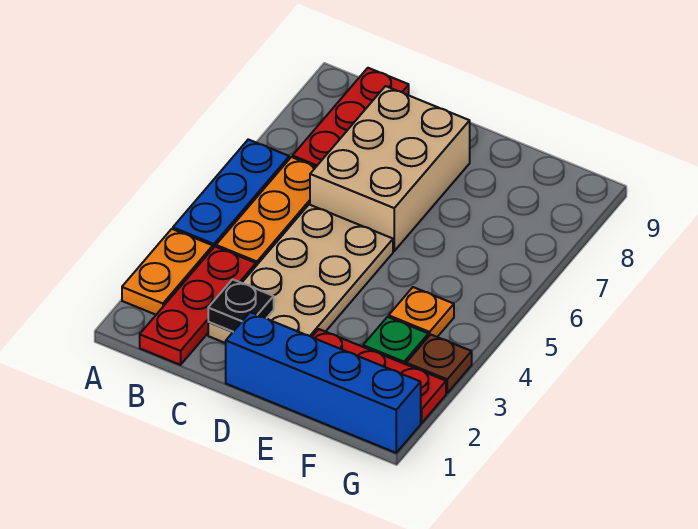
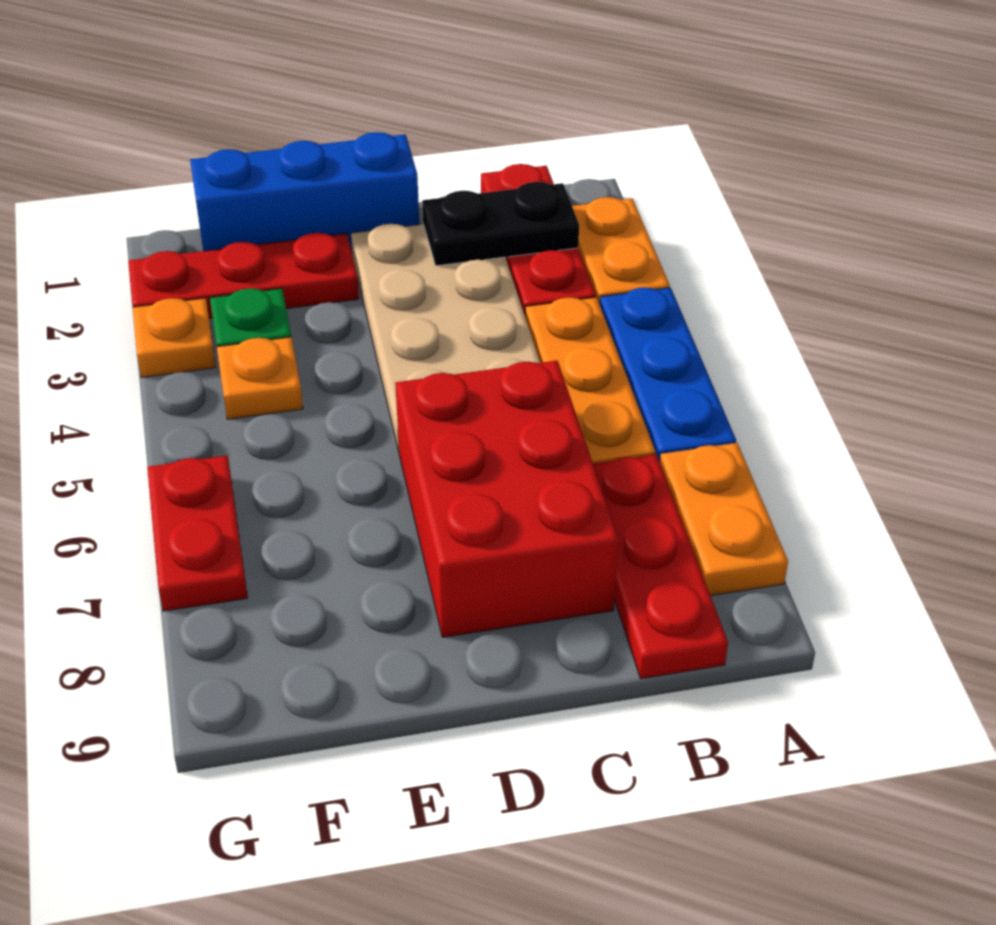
none -> orange 1x2 plate [660,443,788,596]
black 1x1 plate [208,279,274,332] -> black 1x2 plate [422,182,579,266]
tan 2x3 brick [310,86,470,251] -> red 2x3 brick [395,361,619,637]
blue 1x4 brick [226,312,421,453] -> blue 1x3 brick [190,132,419,251]
brown 1x1 plate [406,334,472,393] -> orange 1x1 plate [133,298,216,378]
none -> red 1x2 plate [147,455,248,611]

